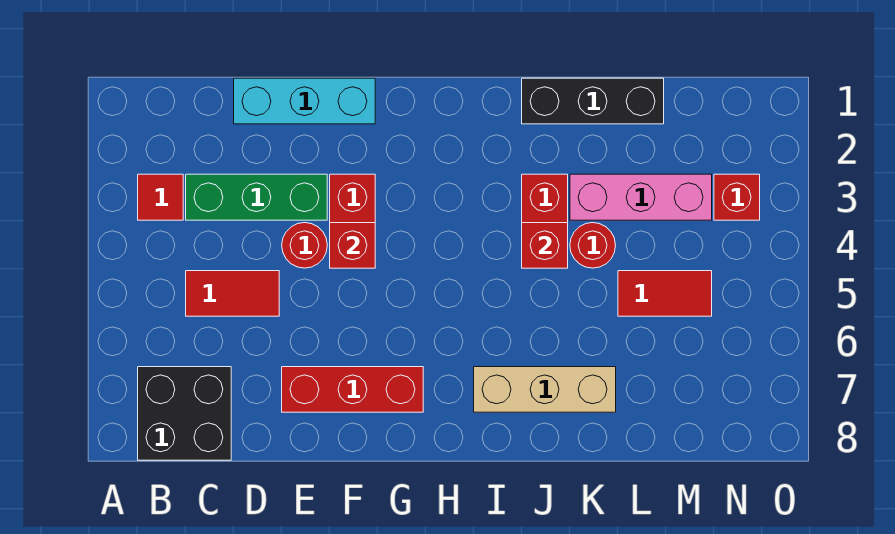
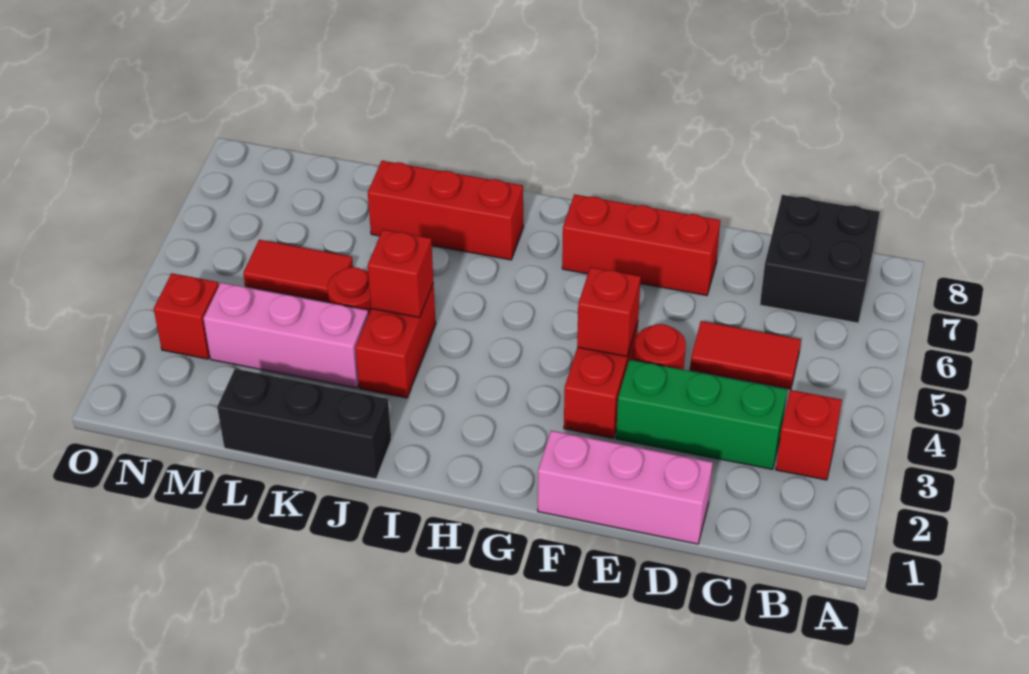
red 1x1 tile [138,174,183,220] -> red 1x1 brick [776,390,842,480]
cyan 1x3 brick [234,78,375,124] -> pink 1x3 brick [538,431,713,544]
tan 1x3 brick [474,367,616,412] -> red 1x3 brick [368,161,523,260]

